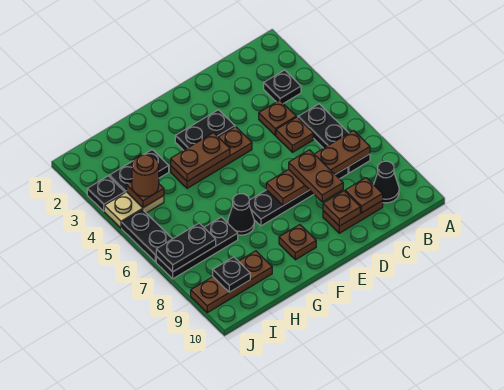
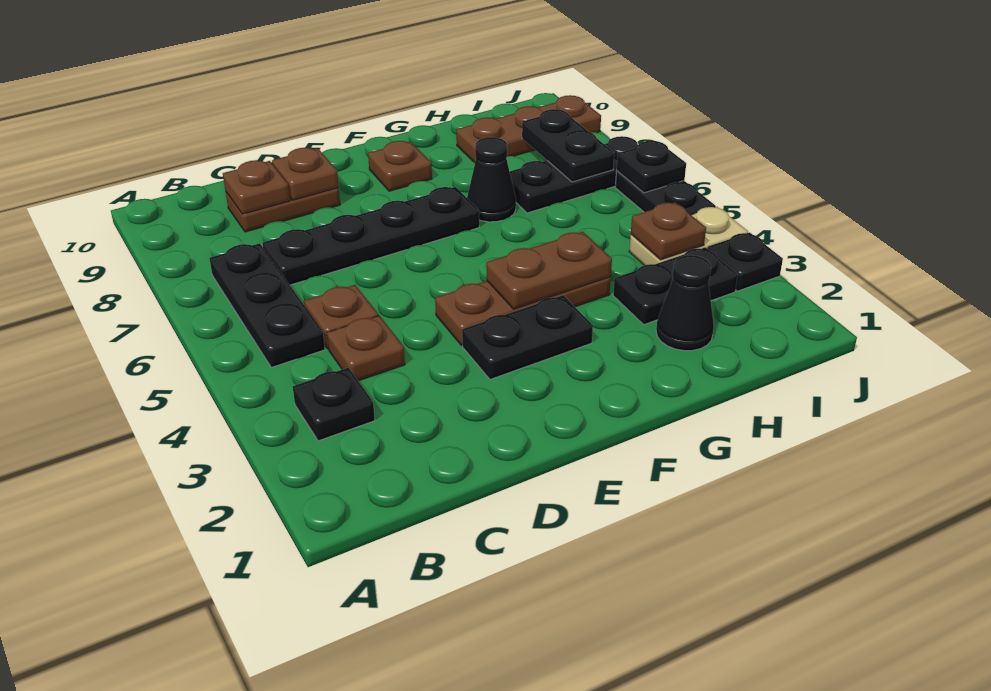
brown 1x4 plate [266,131,370,205] -> none
black 1x1 cone [374,161,399,203] -> black 1x1 cone moved to [656,255,714,351]
brown 1x2 plate [289,150,343,202] -> none
brown 1x1 round brick [132,155,159,197] -> none
black 1x2 plate [156,223,216,272] -> black 1x2 plate turned to [522,109,614,182]
black 1x1 plate [213,257,250,292] -> black 1x1 plate moved to [617,141,686,193]

